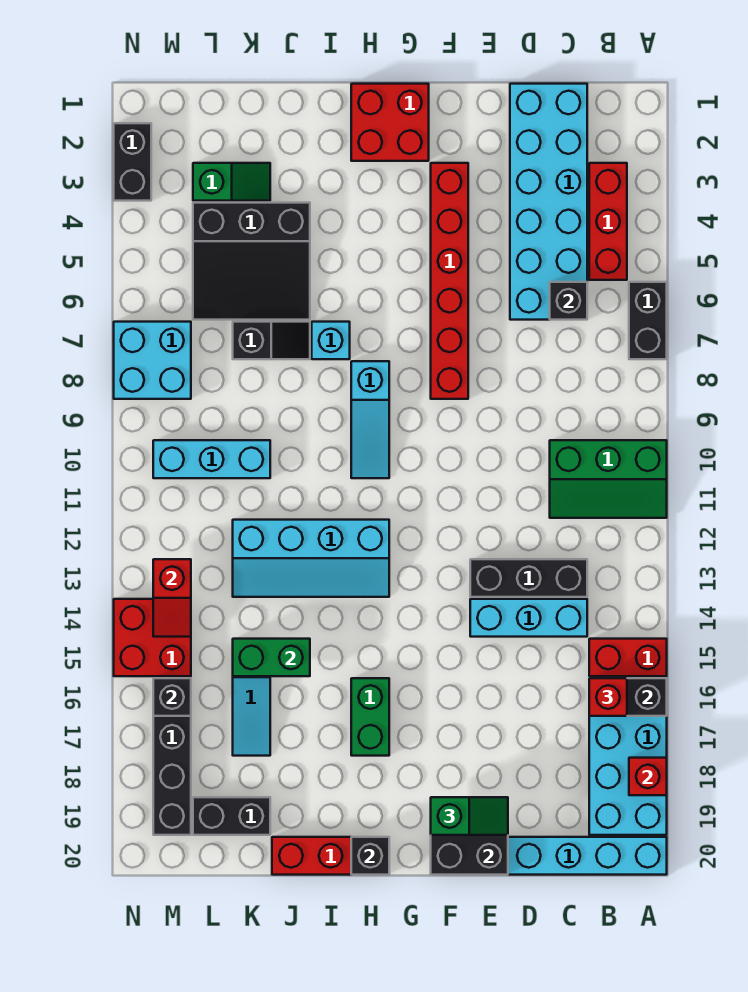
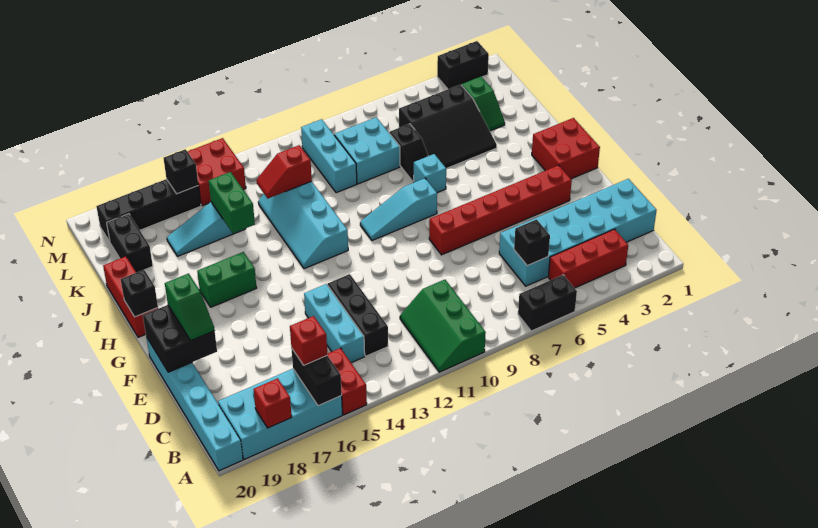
black 3x3 slope [193,203,310,320] -> black 3x3 slope turned to [399,85,497,169]
cyan 2x2 brick [114,322,191,399] -> cyan 2x2 brick moved to [334,117,400,184]
red 1x2 slope [153,559,191,637] -> red 1x2 slope moved to [257,145,312,198]

